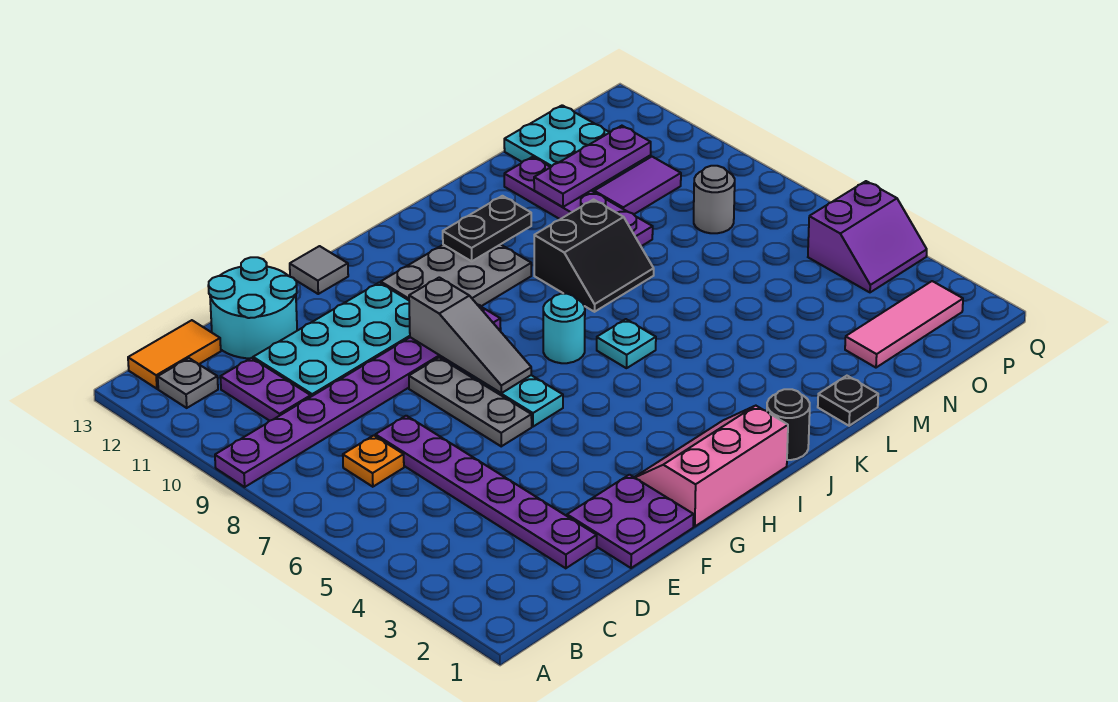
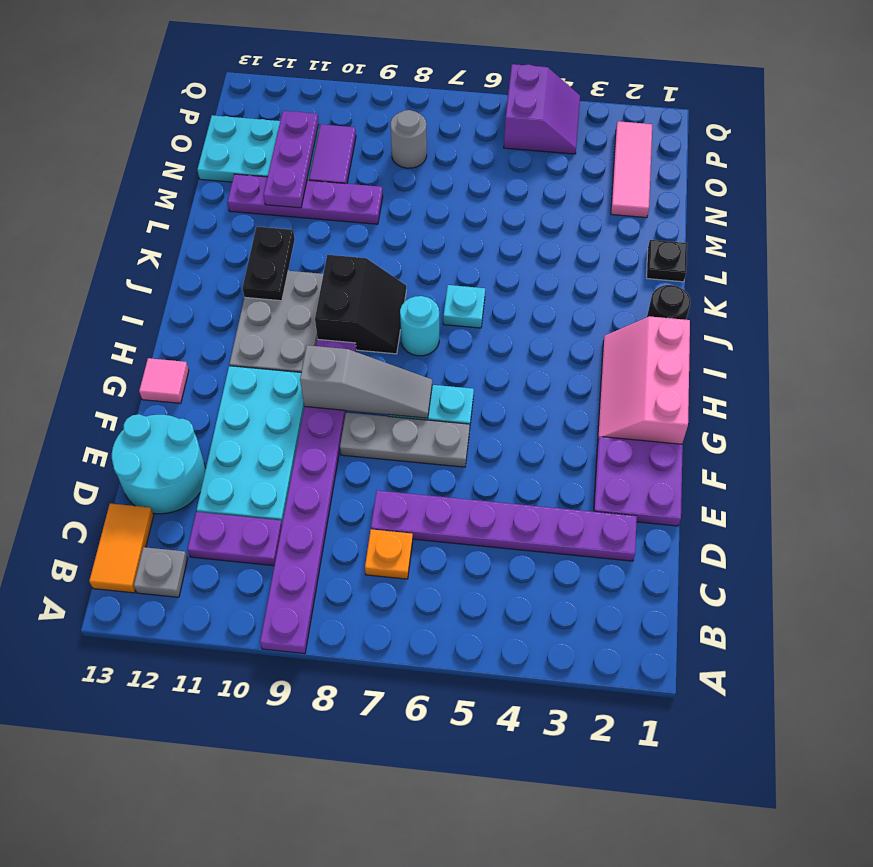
grey 1x1 tile [290,246,348,294] -> pink 1x1 tile [139,358,189,403]
black 2x2 slope [534,200,654,312] -> black 2x2 slope moved to [315,255,406,354]

